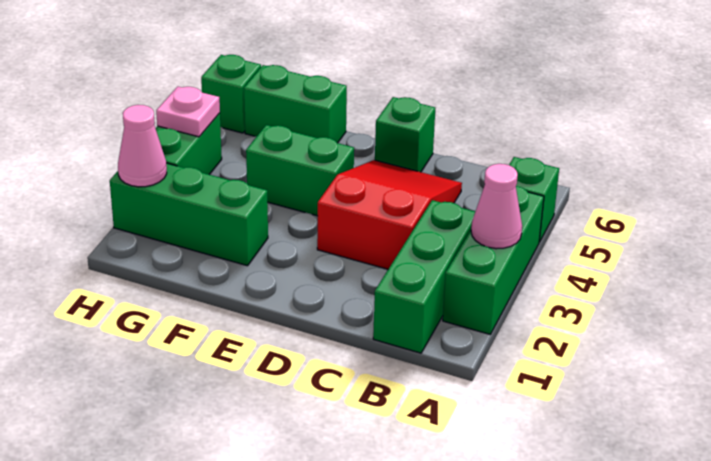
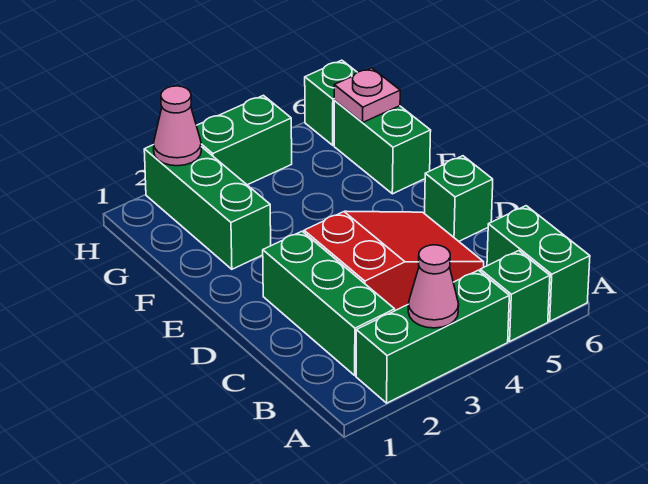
green 1x3 brick [373,200,475,353] -> green 1x3 brick turned to [263,231,395,375]
green 1x2 brick [246,125,354,216] -> green 1x2 brick moved to [487,206,590,321]
pink 1x1 plate [156,87,220,137] -> pink 1x1 plate moved to [334,68,400,122]

